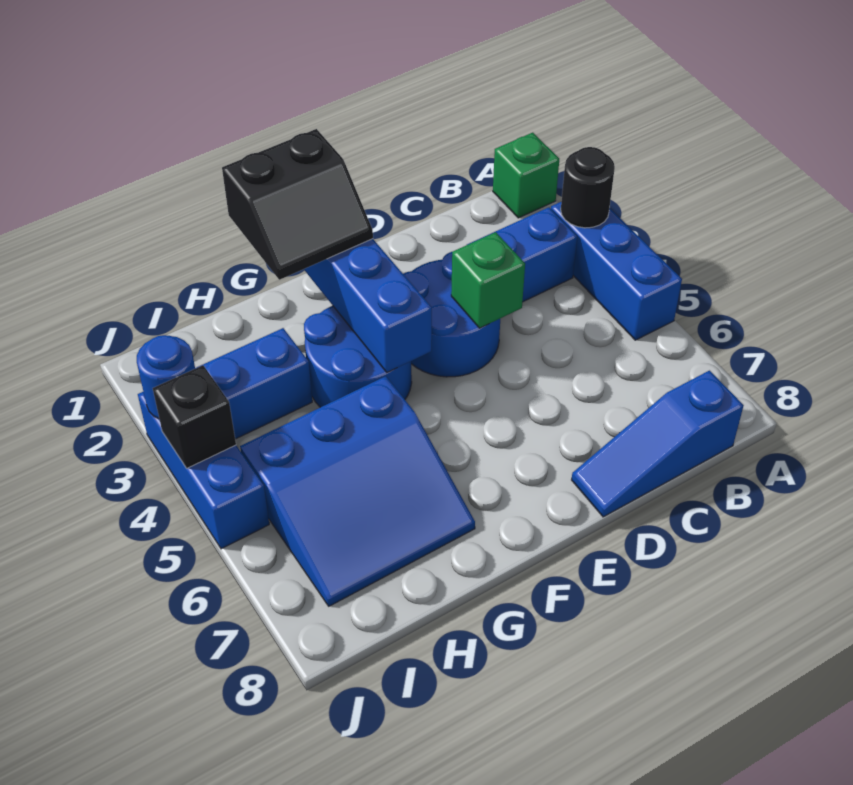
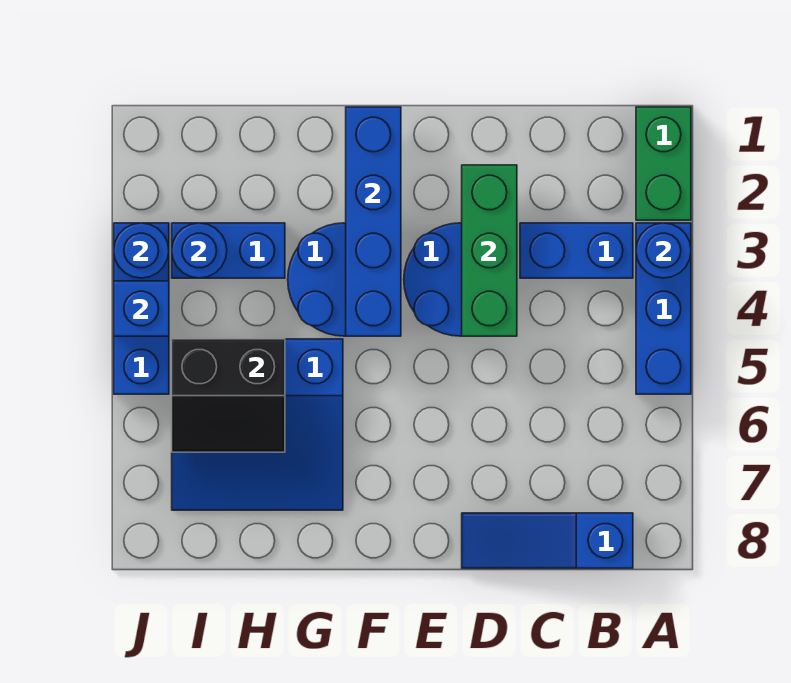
green 1x1 brick [493,133,559,218] -> green 1x2 brick [636,107,691,220]
black 1x1 round brick [561,147,615,228] -> blue 1x1 round brick [636,223,691,278]
green 1x1 brick [451,232,525,328] -> green 1x3 brick [462,165,517,336]
black 2x2 slope [222,129,373,280] -> black 2x2 slope moved to [172,339,285,452]
none -> blue 1x1 round brick [172,223,227,278]
black 1x1 brick [153,365,236,468] -> blue 1x1 brick [114,281,169,336]

